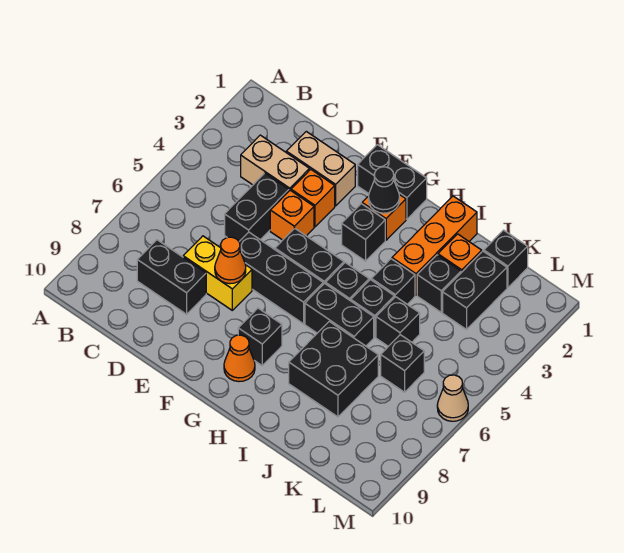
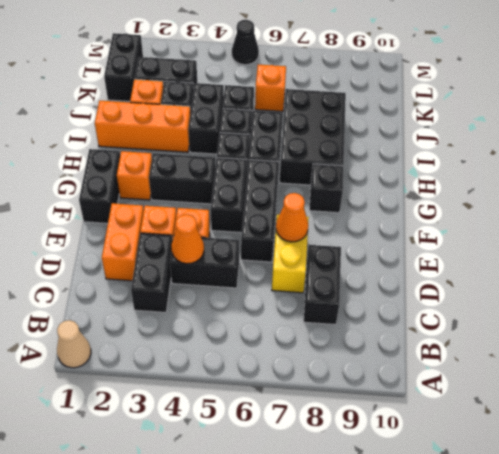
tan 1x2 brick [241,135,310,191] -> black 1x2 brick [131,233,173,313]
tan 1x2 brick [286,131,355,206] -> orange 1x2 brick [102,203,144,281]
black 1x1 cone [369,167,400,213] -> black 1x1 cone moved to [232,20,259,65]
black 1x1 brick [342,204,385,261] -> black 1x2 brick [149,153,215,204]
orange 1x1 cone [224,335,255,382] -> orange 1x1 cone moved to [171,214,204,264]
black 1x1 brick [371,259,415,304] -> black 1x2 brick [188,83,224,154]
black 2x2 brick [289,322,378,417] -> black 2x3 brick [280,89,346,185]
black 1x1 brick [484,230,528,288] -> black 1x2 brick [104,33,143,101]
black 1x1 brick [381,335,424,392] -> orange 1x1 brick [255,65,286,111]
tan 1x1 cone [437,375,468,421] -> tan 1x1 cone moved to [57,320,91,368]

